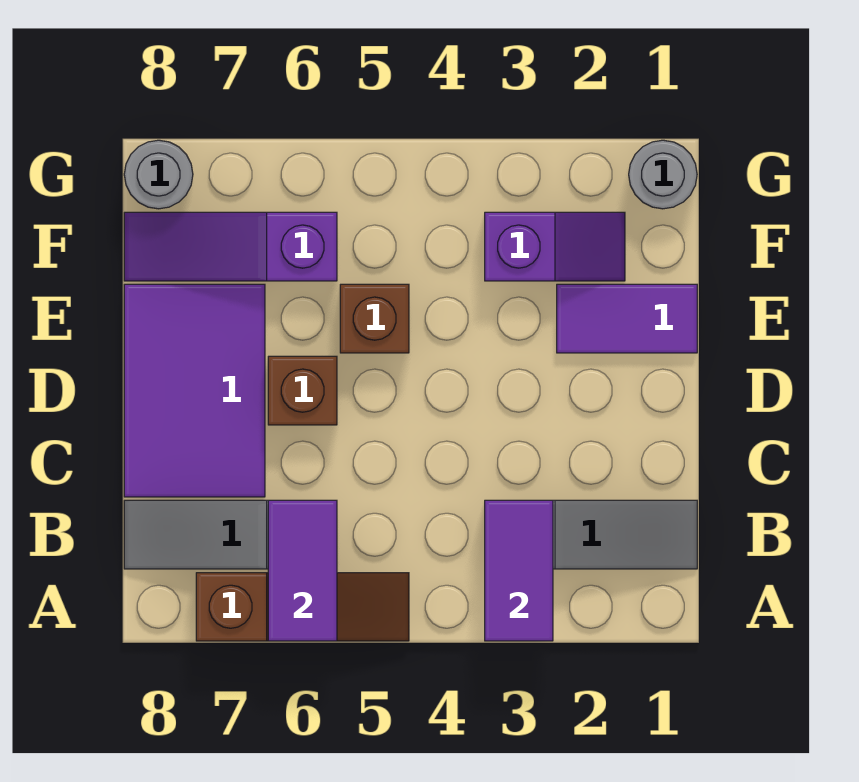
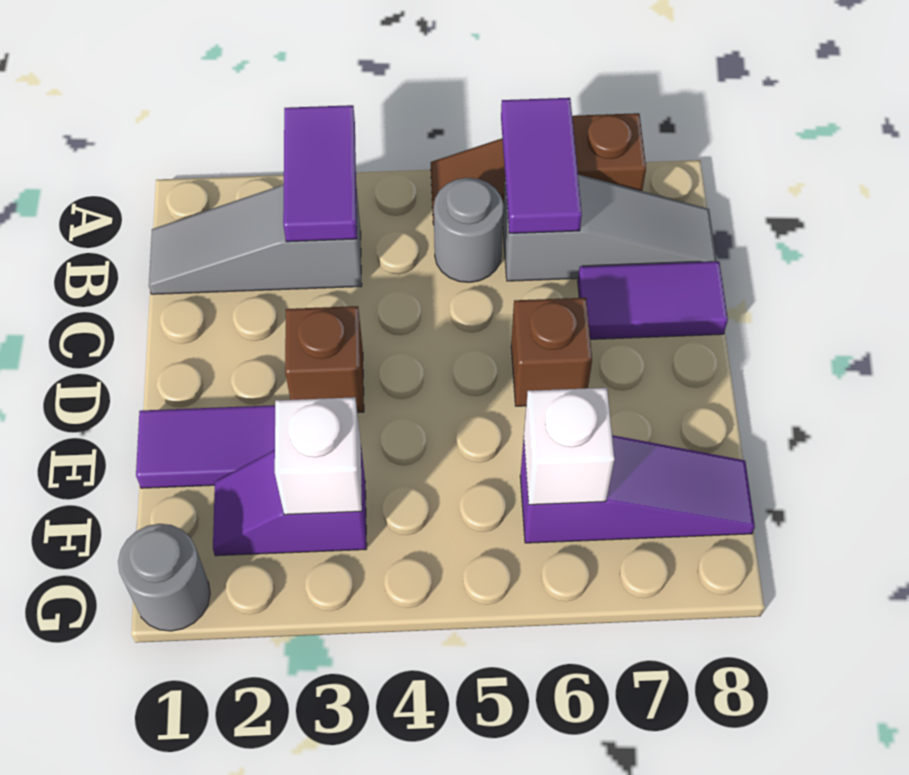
purple 2x3 tile [124,284,265,497] -> purple 1x2 tile [578,261,728,339]
brown 1x1 brick [340,284,409,353] -> brown 1x1 brick moved to [285,306,364,413]
none -> white 1x1 brick [275,397,362,515]
none -> white 1x1 brick [524,388,614,505]
grey 1x1 round brick [124,140,193,209] -> grey 1x1 round brick moved to [434,178,504,282]

